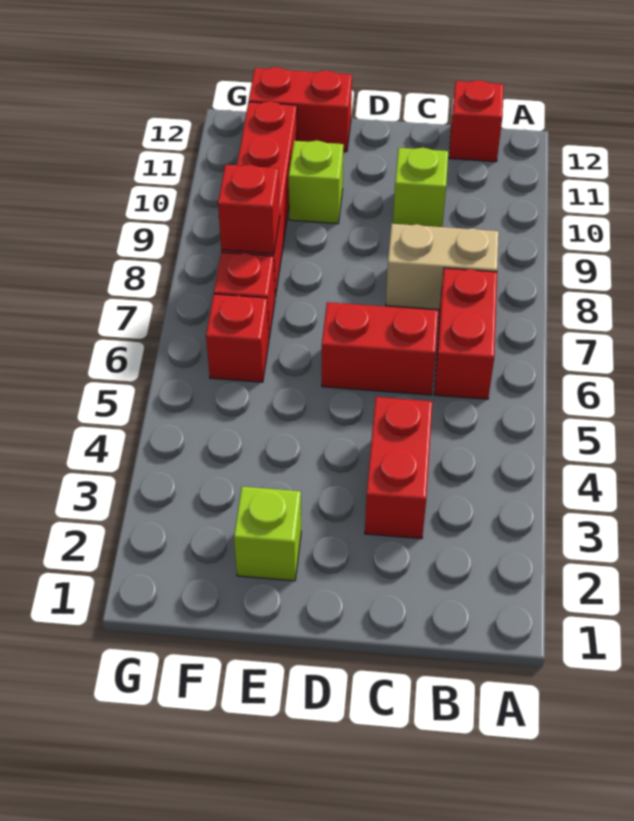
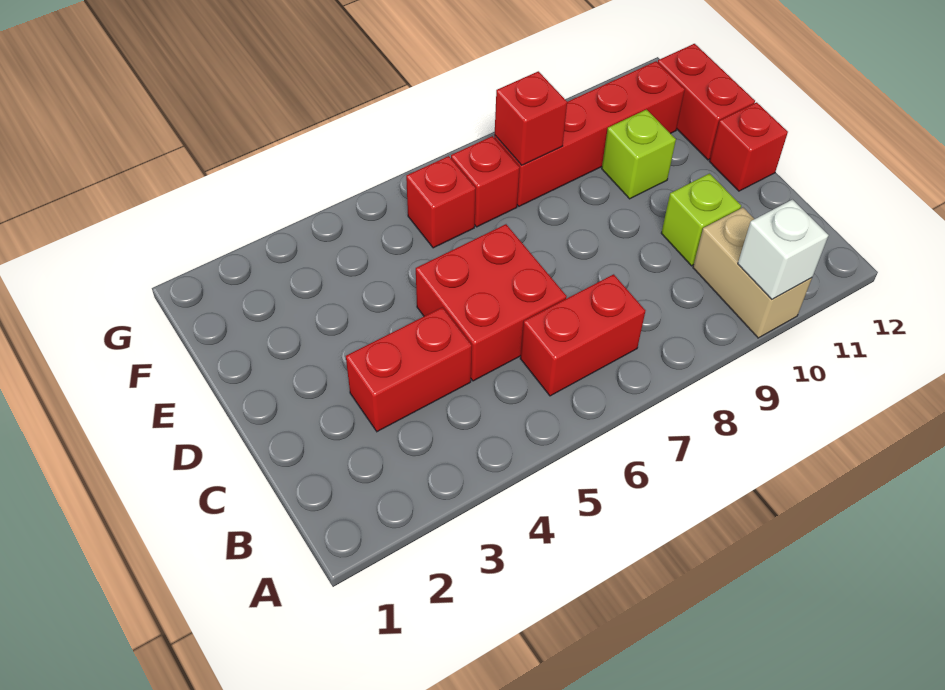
none -> white 1x1 brick [738,200,828,299]
tan 1x2 brick [386,224,499,310] -> tan 1x2 brick moved to [693,208,812,338]
red 1x1 brick [449,80,504,162] -> red 1x1 brick moved to [709,102,788,191]
red 1x2 brick [322,302,438,395] -> red 2x2 brick [416,224,567,381]
lime 1x1 brick [234,487,301,581] -> none

